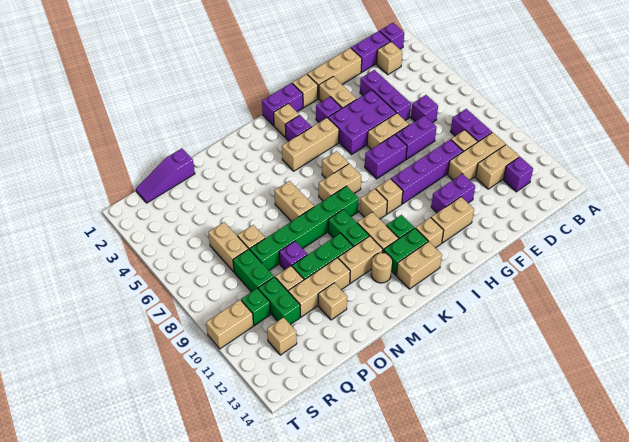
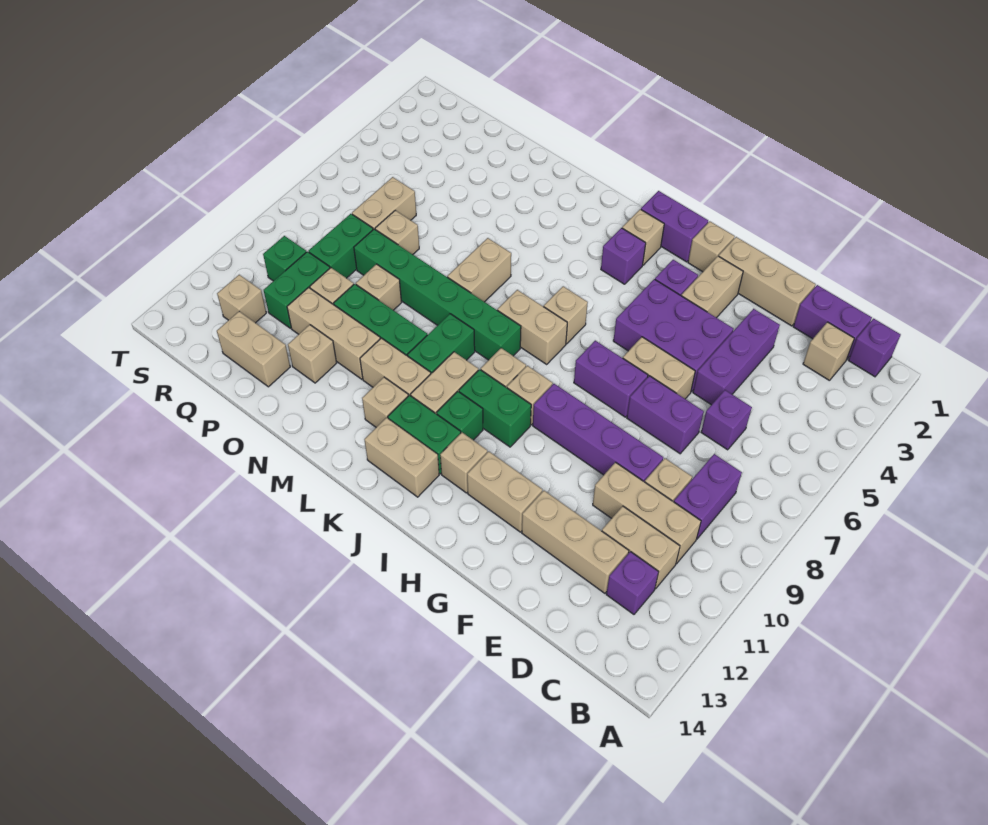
purple 1x2 brick [431,174,475,213] -> none
tan 1x3 brick [282,118,339,171] -> tan 1x3 brick moved to [522,491,629,593]
none -> green 1x2 brick [459,369,531,447]
tan 1x1 round brick [371,253,392,283] -> tan 1x1 brick [362,377,408,427]
purple 1x1 brick [279,241,307,270] -> tan 1x1 brick [356,264,402,310]
purple 1x3 slope [136,148,195,203] -> none
tan 1x2 brick [206,300,253,349] -> tan 1x2 brick moved to [217,311,290,387]

